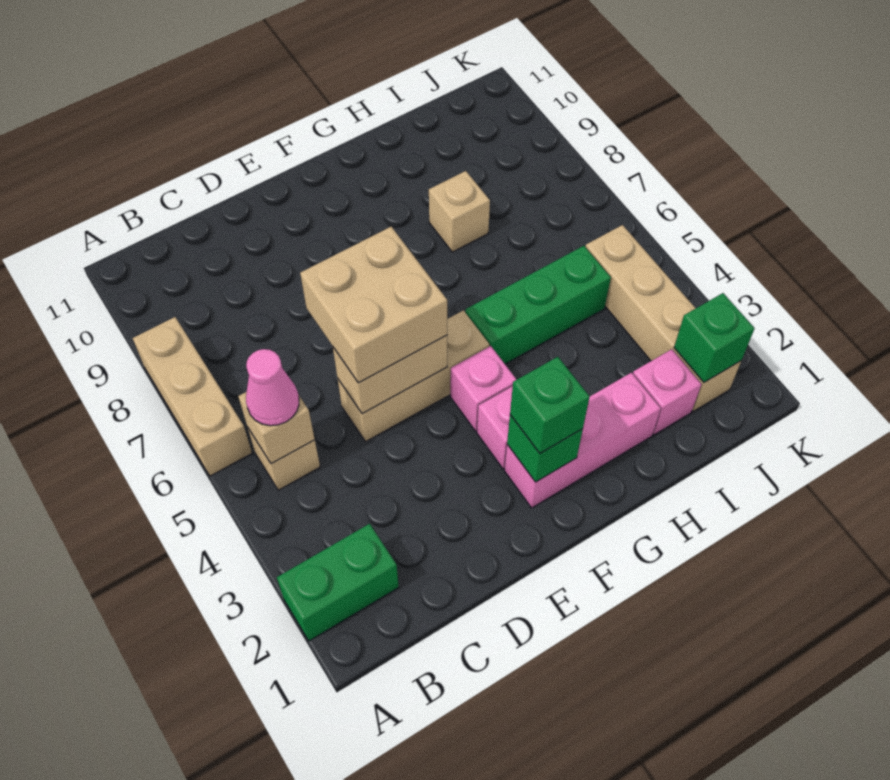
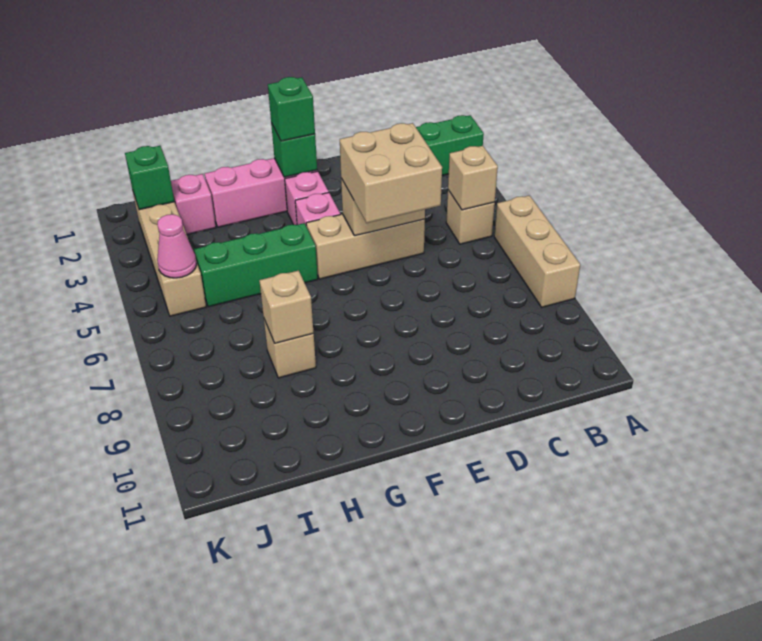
pink 1x1 cone [246,349,299,426] -> pink 1x1 cone moved to [157,214,197,278]
none -> tan 1x1 brick [259,271,314,343]

